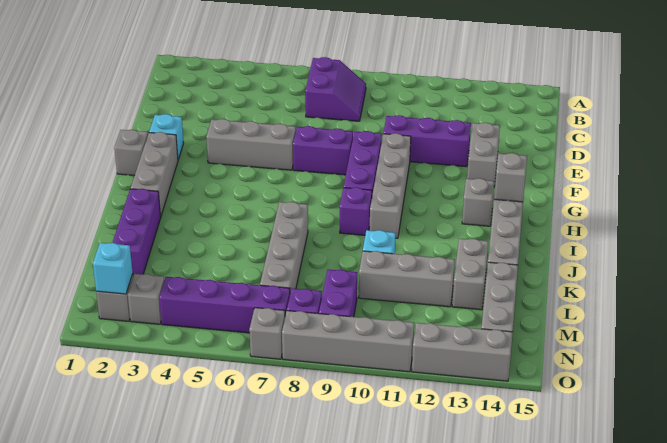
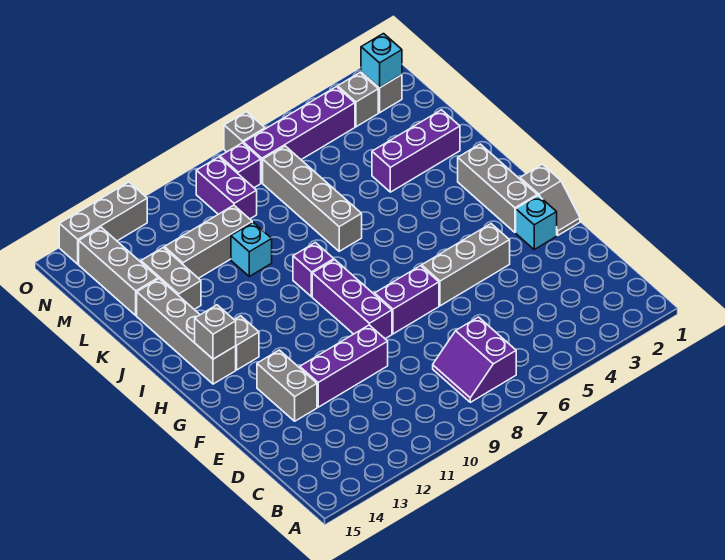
grey 1x4 brick [370,133,411,238] -> none
purple 1x3 brick [112,189,161,276] -> purple 1x3 brick turned to [372,110,460,192]
grey 1x4 brick [282,311,414,372] -> none

